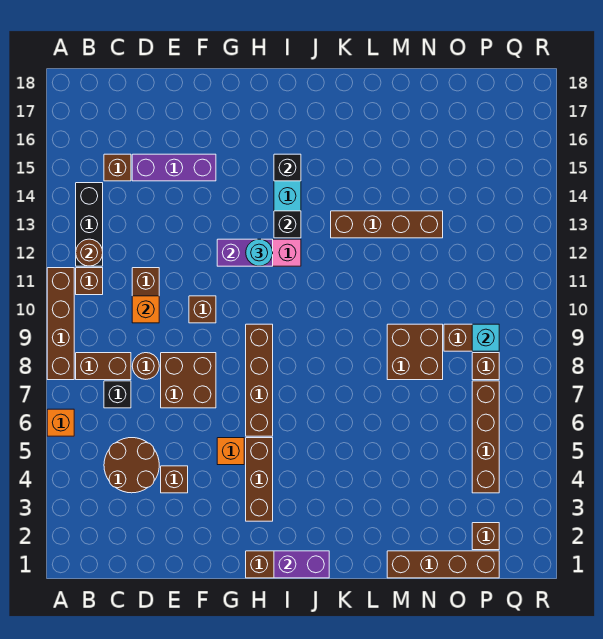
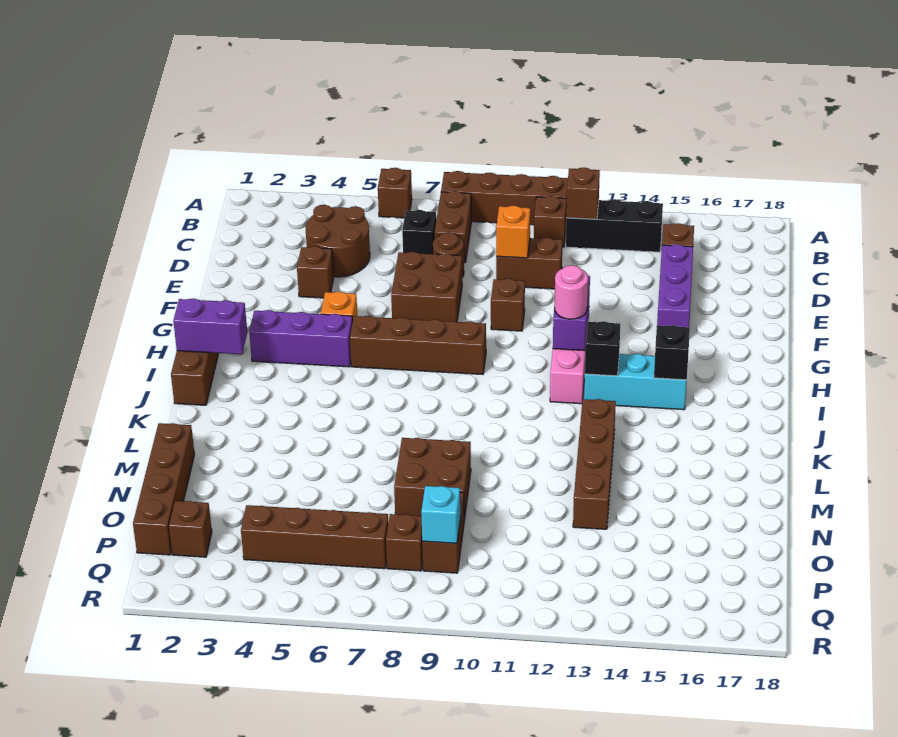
orange 1x1 brick [47,409,74,436] -> brown 1x1 brick [378,168,412,218]
brown 1x1 round brick [76,239,103,266] -> brown 1x1 brick [566,168,600,219]
brown 1x3 brick [246,438,273,521] -> purple 1x3 brick [249,310,353,367]
cyan 1x1 round brick [246,239,273,266] -> pink 1x1 round brick [554,265,588,319]
purple 1x2 brick [274,551,329,578] -> purple 1x2 brick turned to [173,298,247,354]

